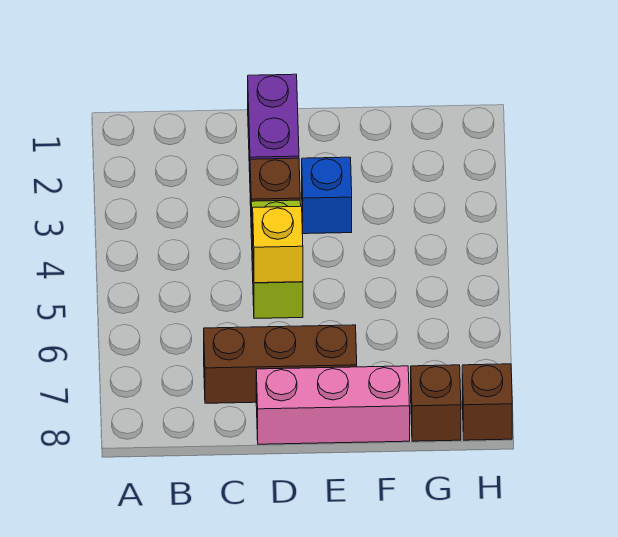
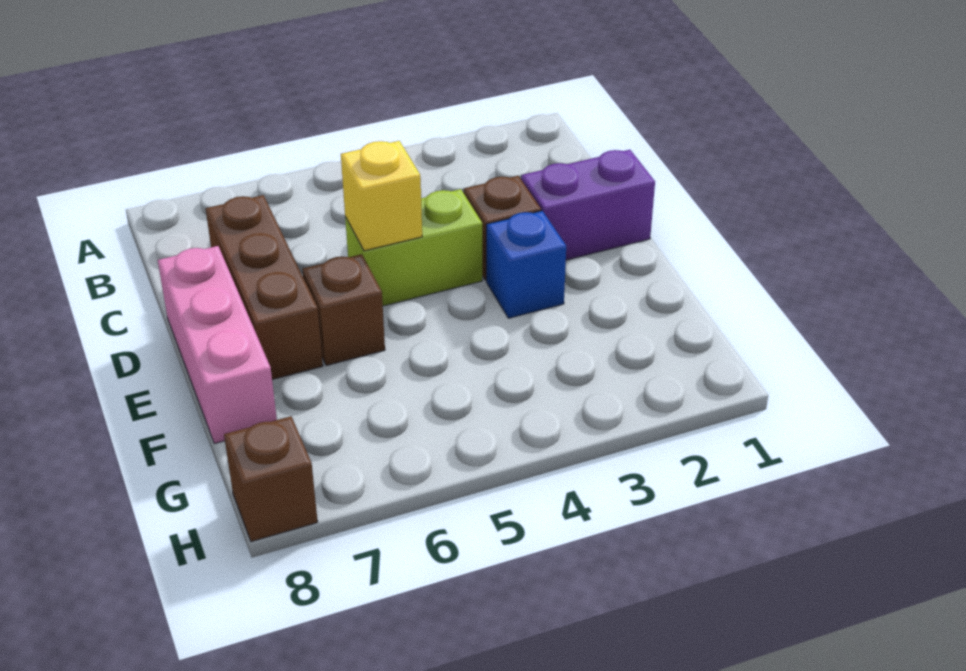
brown 1x1 brick [411,365,461,441] -> brown 1x1 brick moved to [302,254,385,366]

